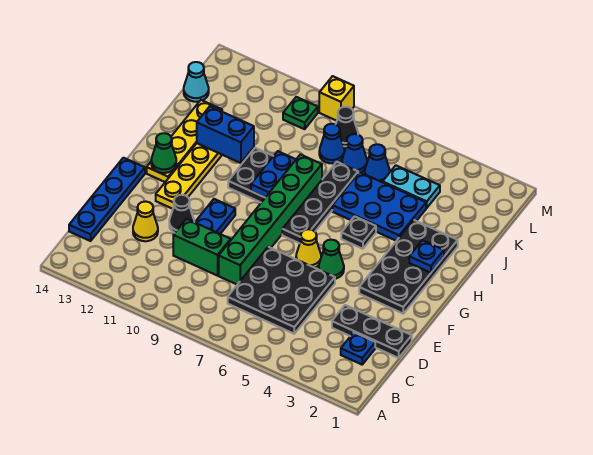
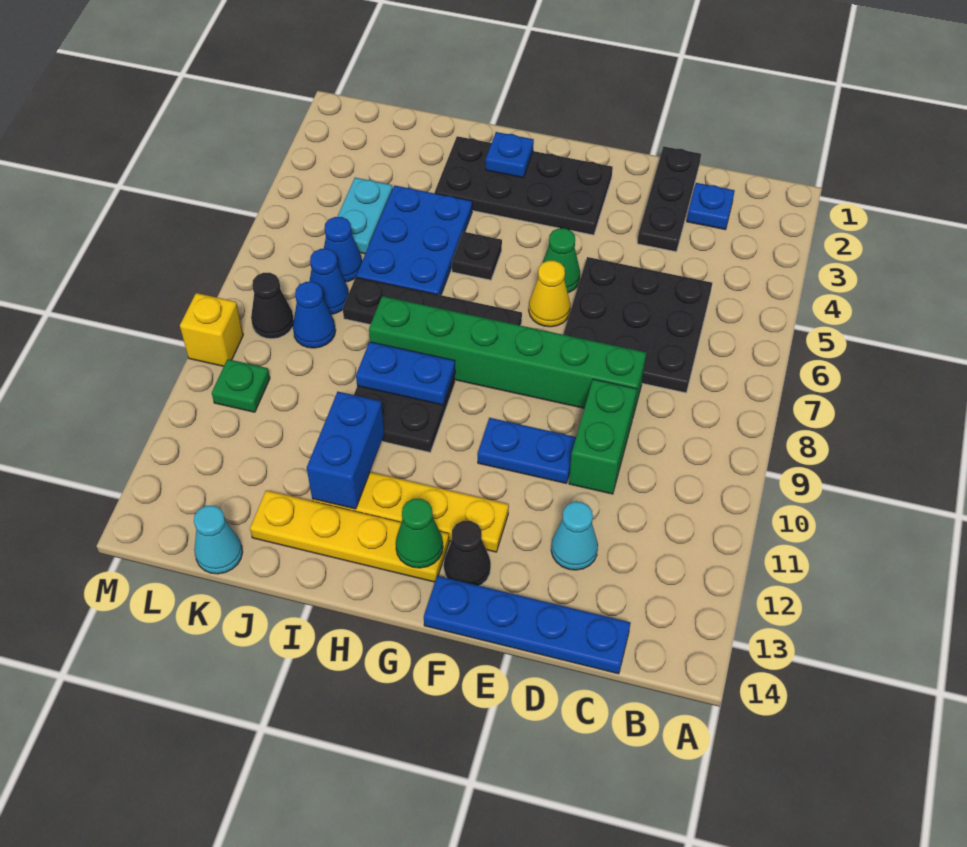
yellow 1x1 cone [133,201,158,241] -> cyan 1x1 cone [551,502,598,570]
black 1x1 cone [169,195,194,233] -> black 1x1 cone moved to [444,521,491,586]

